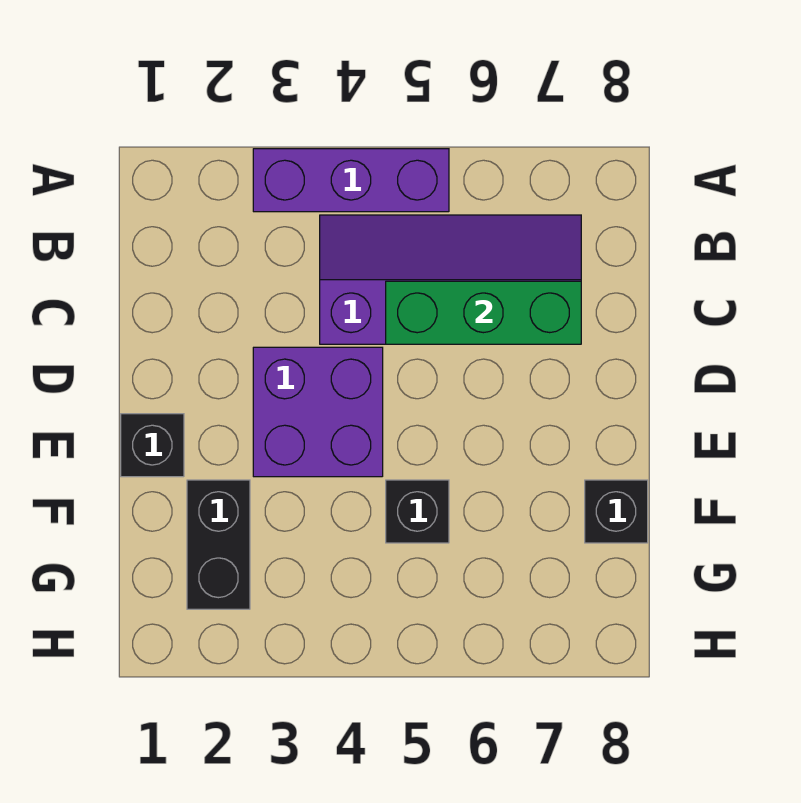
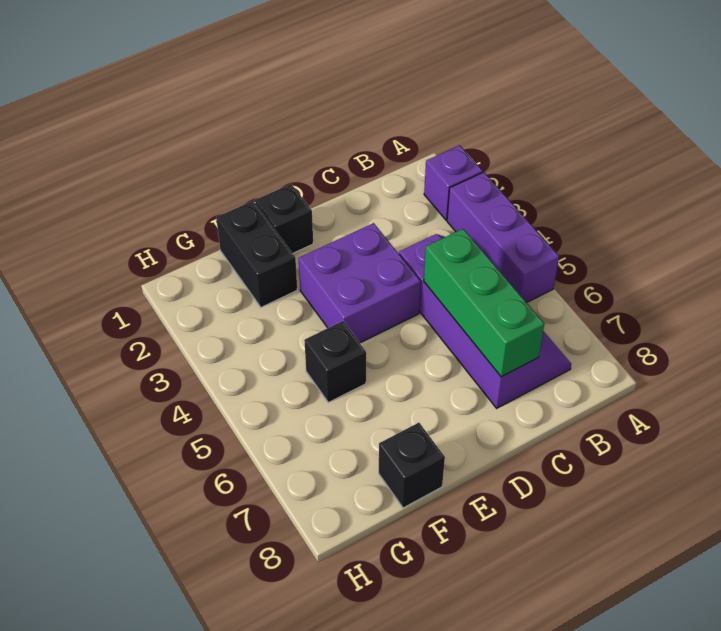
none -> purple 1x1 brick [424,145,483,220]
black 1x2 brick [187,480,250,609] -> black 1x2 brick turned to [216,201,297,307]

